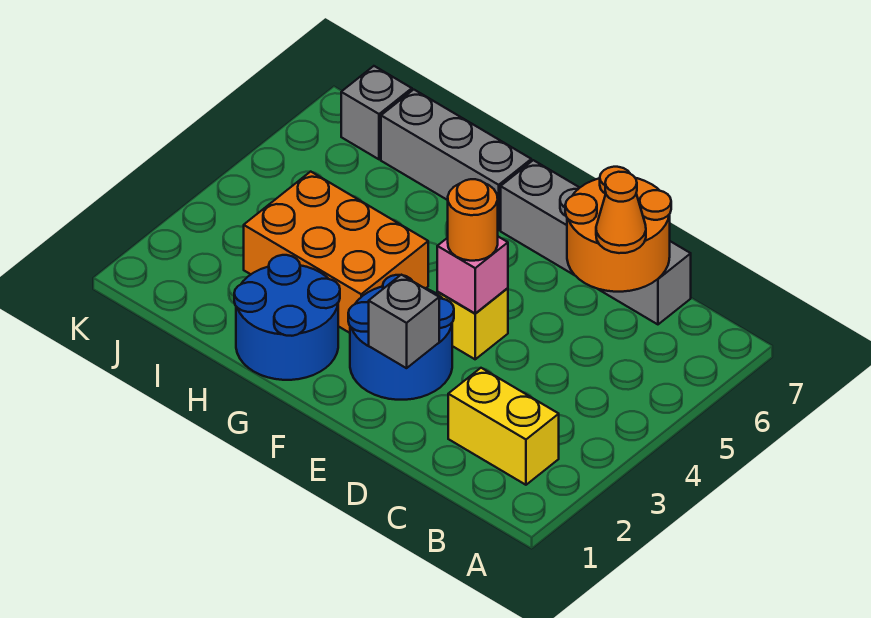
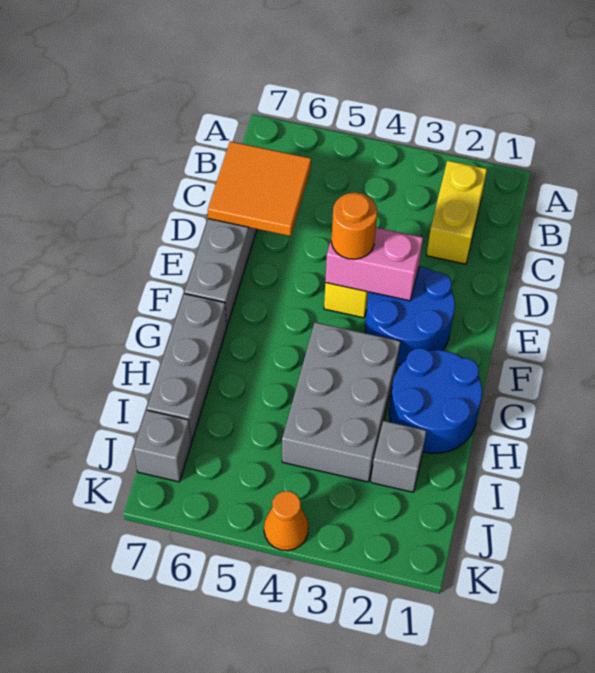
orange 2x2 round brick [565,167,671,292] -> orange 2x2 tile [208,141,311,236]
orange 1x1 cone [596,172,646,253] -> orange 1x1 cone moved to [264,491,308,551]
grey 1x1 brick [369,275,439,368] -> grey 1x1 brick moved to [371,421,426,492]
pink 1x1 brick [437,237,508,314] -> pink 1x2 brick [325,227,423,301]
orange 2x3 brick [244,172,428,333] -> grey 2x3 brick [282,322,400,482]

